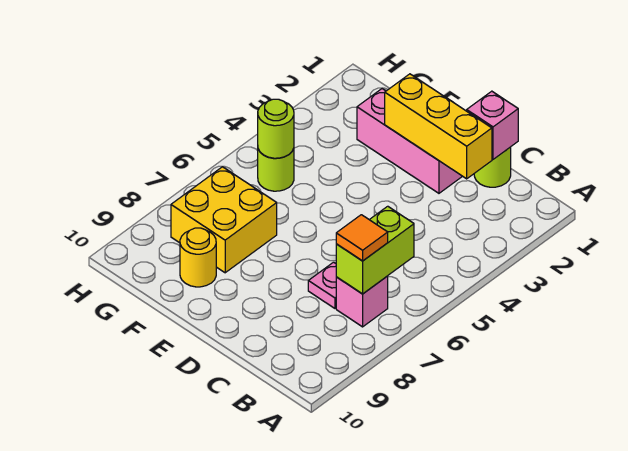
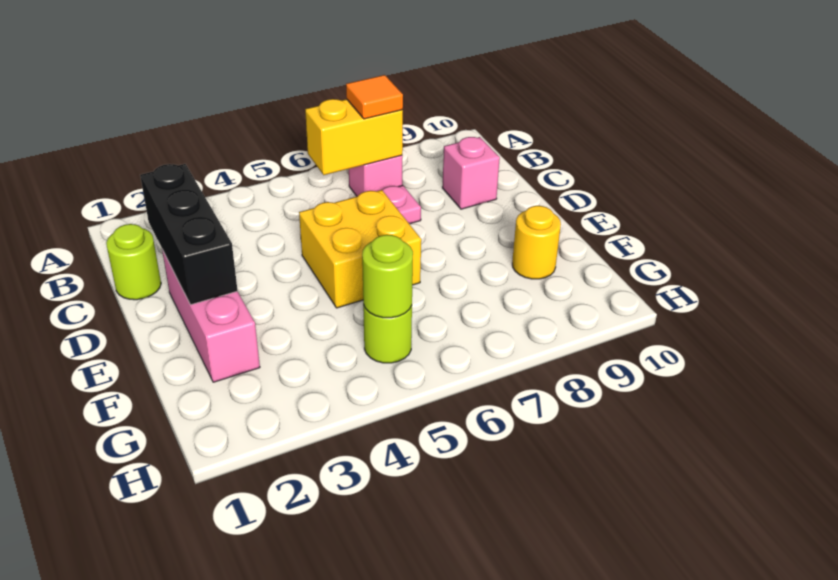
lime 1x2 brick [336,206,414,294] -> yellow 1x2 brick [305,99,403,175]
pink 1x1 brick [467,91,518,159] -> pink 1x1 brick moved to [442,137,500,209]
yellow 1x3 brick [385,74,492,179] -> black 1x3 brick [140,164,238,305]
yellow 2x2 brick [171,167,277,273] -> yellow 2x2 brick moved to [299,190,421,308]

